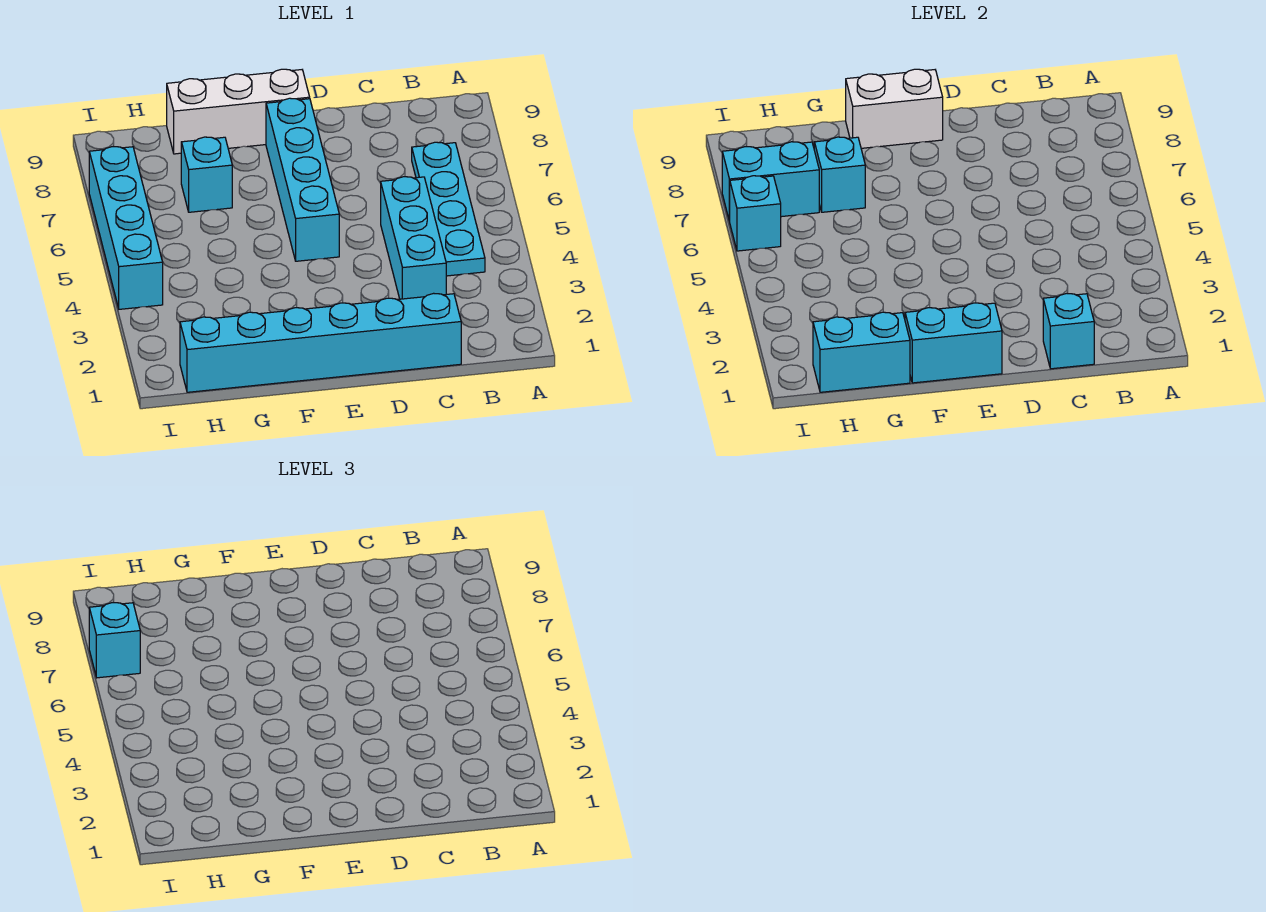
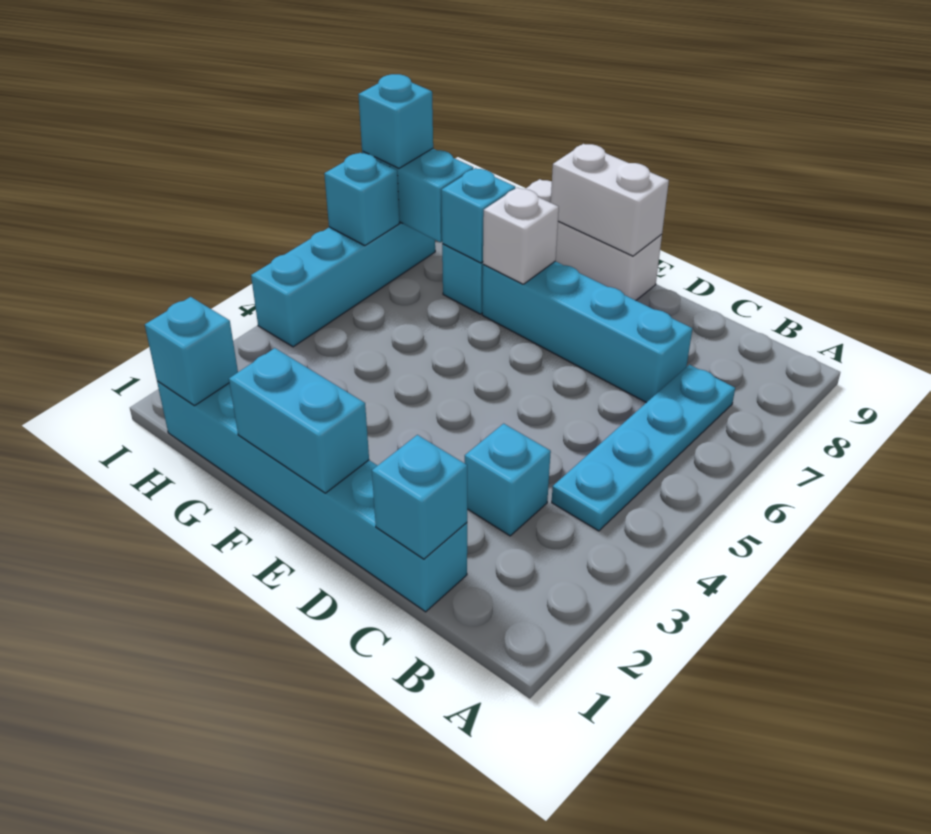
cyan 1x3 brick [381,177,446,299] -> cyan 1x1 brick [465,424,551,536]
cyan 1x4 brick [266,98,339,261] -> cyan 1x4 brick turned to [482,261,692,403]
none -> white 1x1 brick [483,187,559,284]
cyan 1x2 brick [813,312,910,392] -> cyan 1x1 brick [145,297,238,406]

